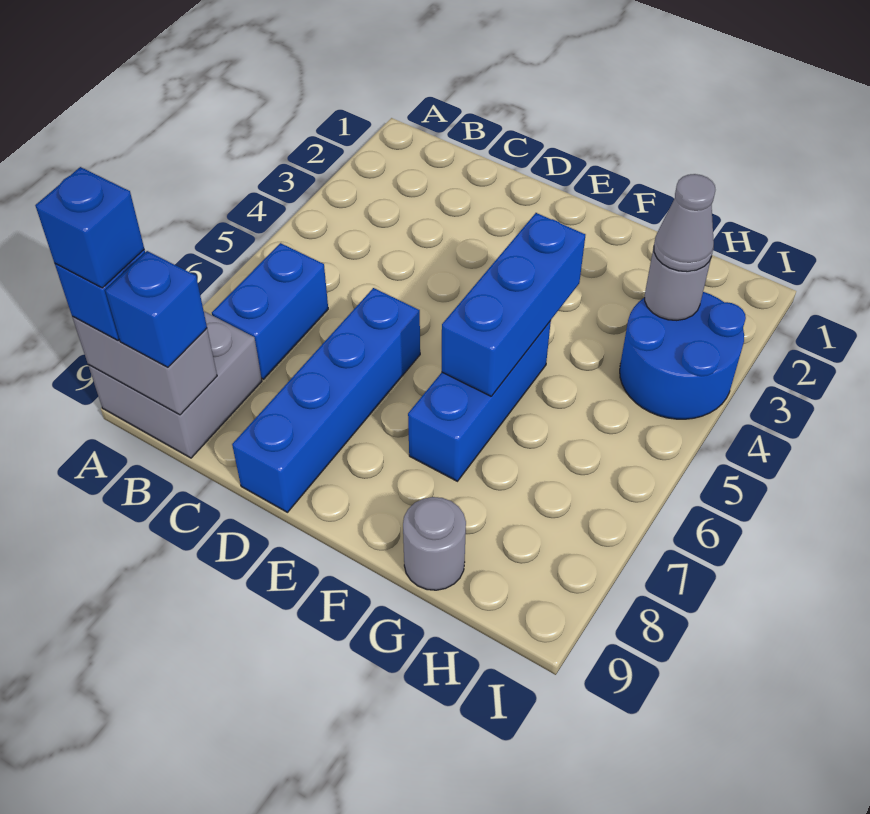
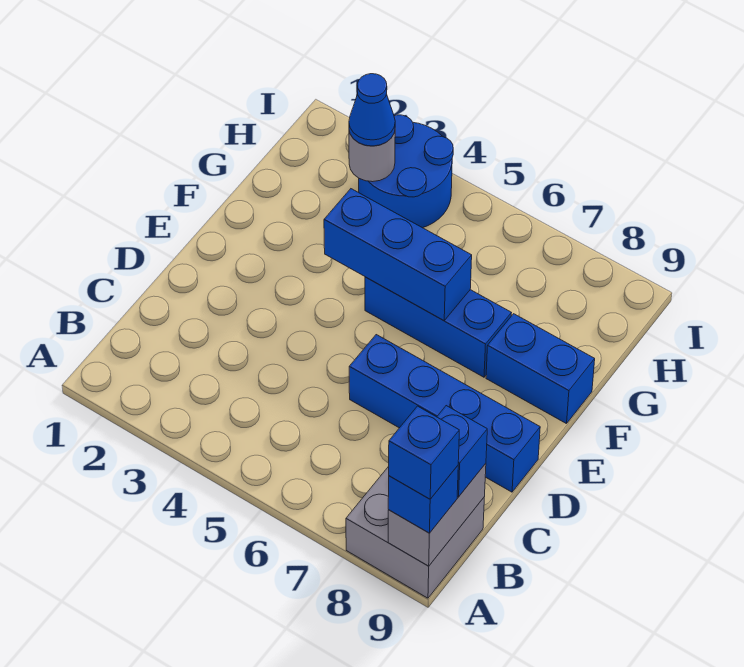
blue 1x2 brick [212,243,328,379] -> blue 1x2 brick moved to [486,314,595,424]
grey 1x1 round brick [403,497,466,590] -> none
grey 1x1 cone [654,174,715,272] -> blue 1x1 cone [349,74,395,146]

